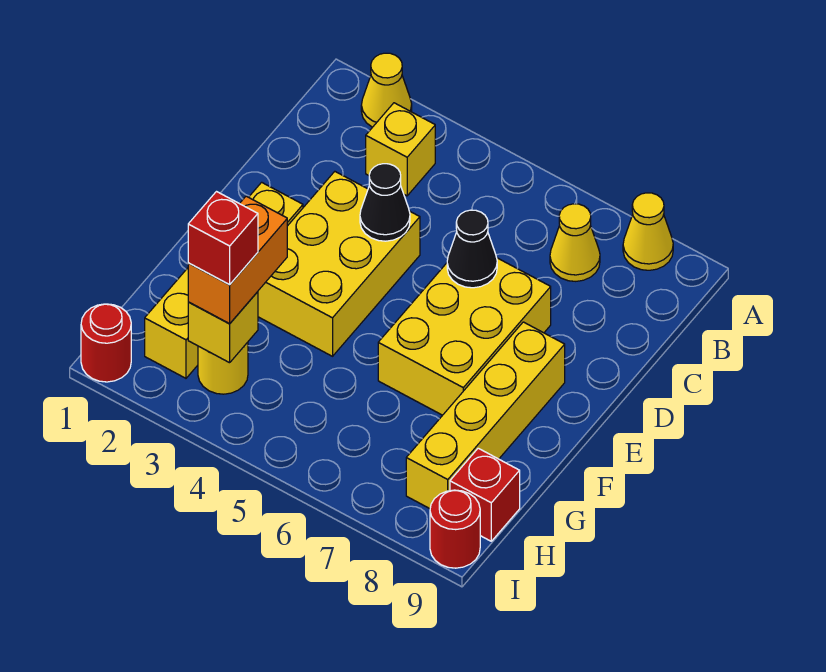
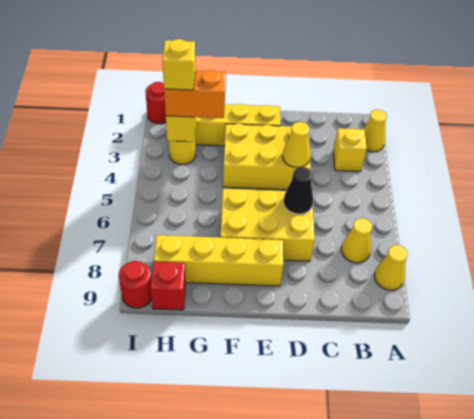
black 1x1 cone [360,164,410,241] -> yellow 1x1 cone [283,122,311,167]
red 1x1 brick [188,192,258,285] -> yellow 1x1 brick [162,39,195,90]

